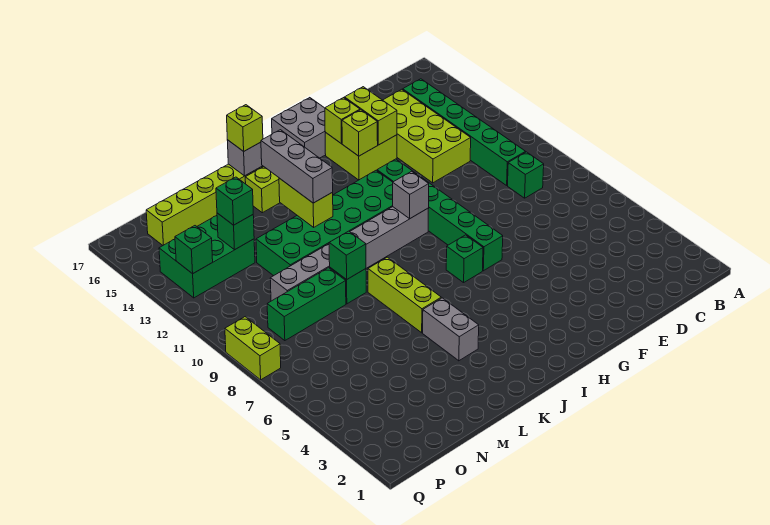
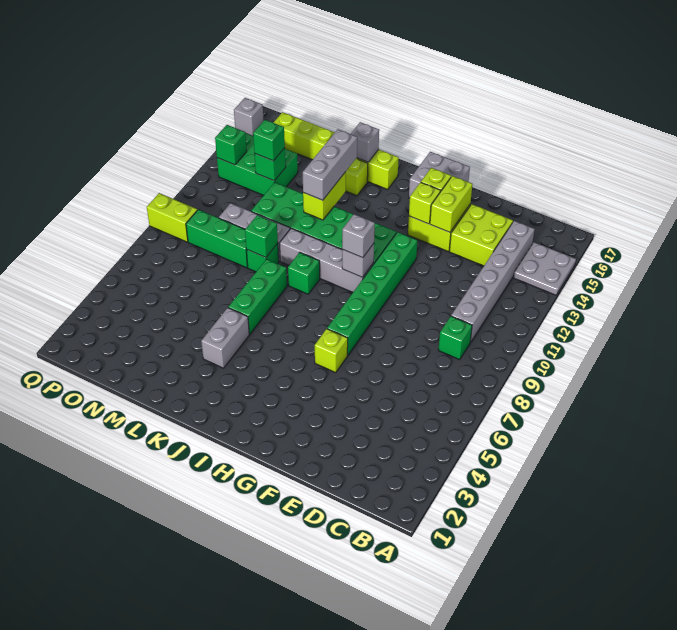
none -> grey 2x2 plate [514,242,576,295]
green 1x6 brick [403,79,525,185] -> grey 1x6 brick [451,221,535,342]
lime 2x4 brick [383,89,471,183] -> lime 2x2 brick [449,204,513,266]
green 1x1 brick [446,235,483,283] -> green 1x1 brick moved to [288,252,320,294]
none -> grey 1x1 brick [342,214,375,258]
lime 1x3 brick [368,257,441,333] -> green 1x3 brick [228,259,287,334]
lime 1x1 brick [227,105,263,151] -> lime 1x1 brick moved to [315,329,348,373]
lime 1x2 brick [225,317,281,380] -> lime 1x2 brick turned to [147,193,197,242]
none -> grey 1x1 brick [234,98,264,136]

